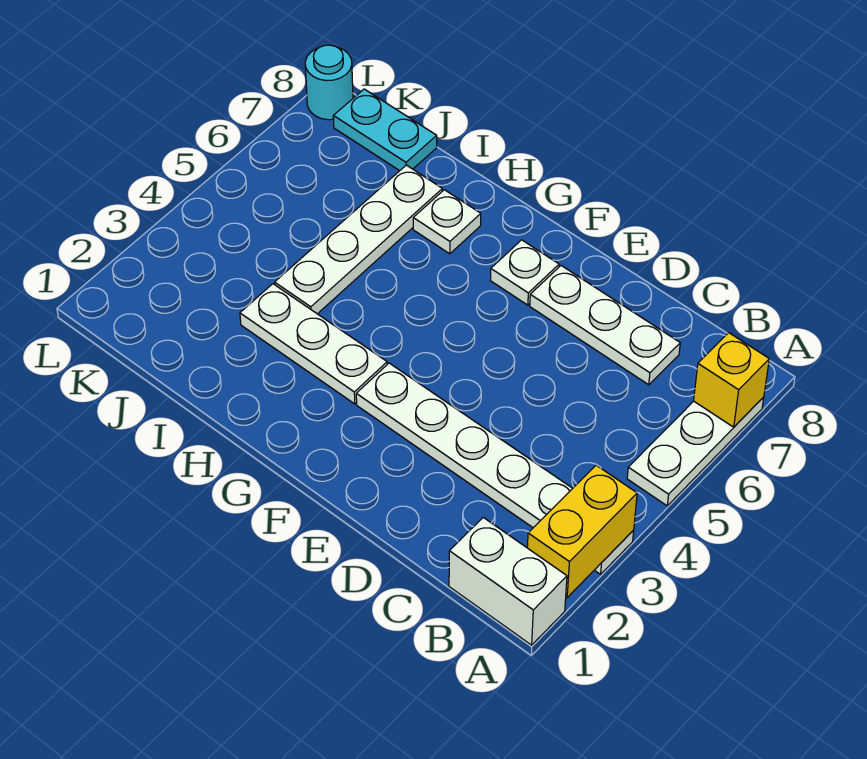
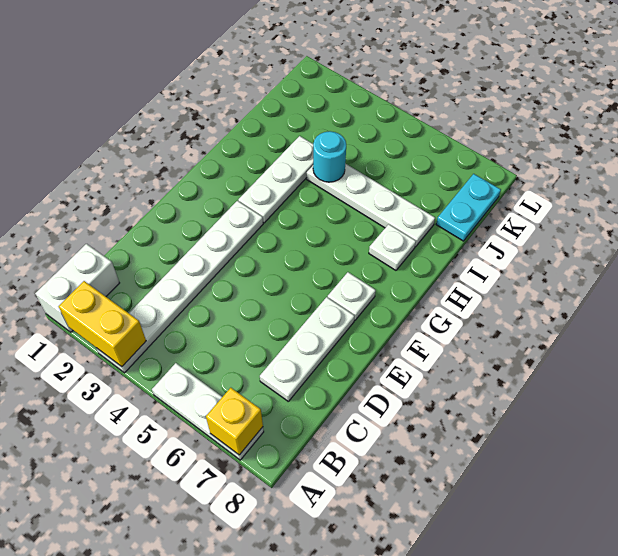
cyan 1x1 round brick [305,45,353,120] -> cyan 1x1 round brick moved to [313,131,346,182]

